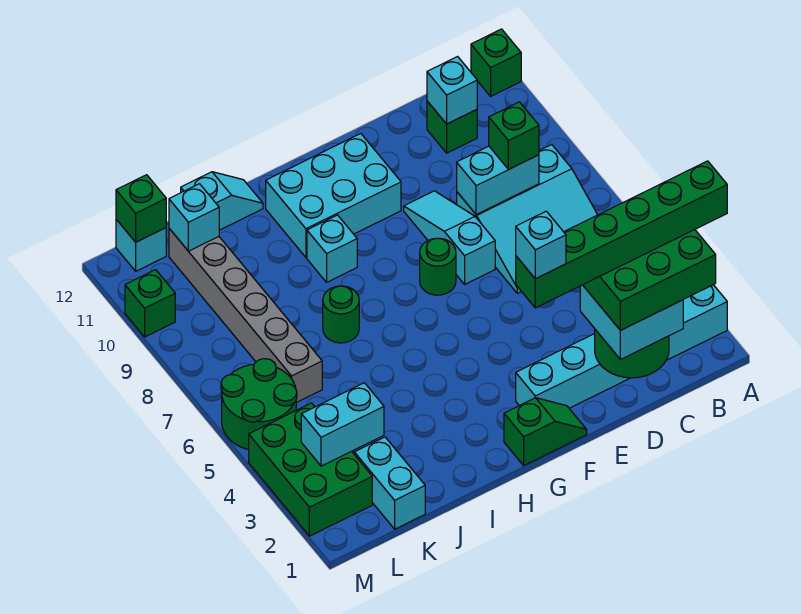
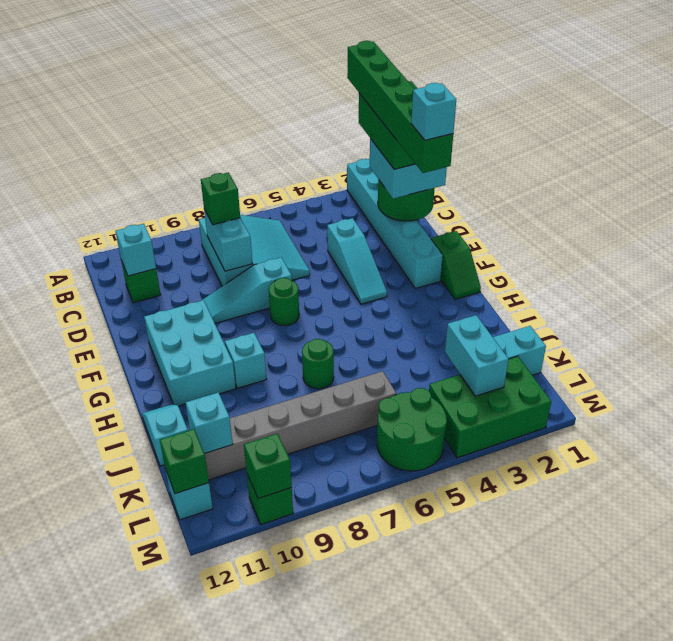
green 1x1 brick [471,29,521,96] -> green 1x1 brick moved to [244,434,292,499]
none -> cyan 1x3 slope [327,218,387,304]
green 1x2 slope [504,398,587,465] -> green 1x2 slope turned to [431,231,481,299]

